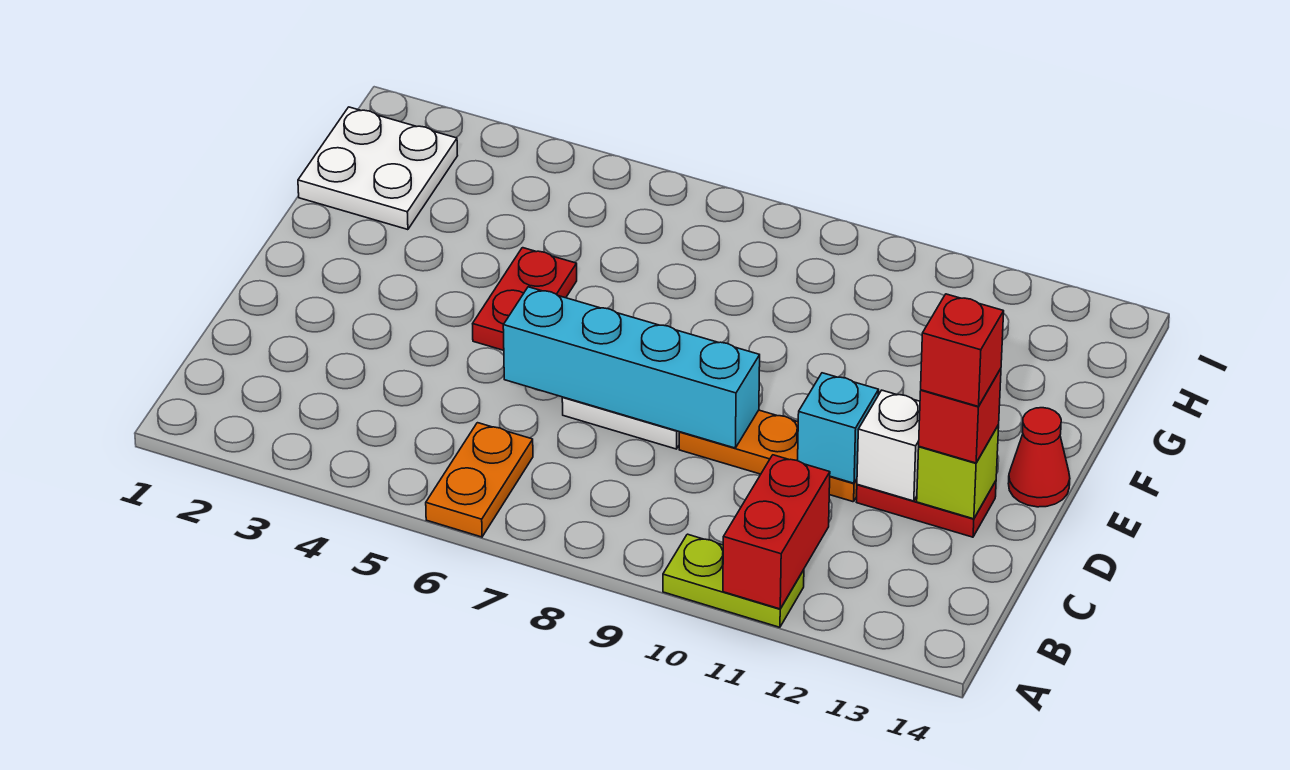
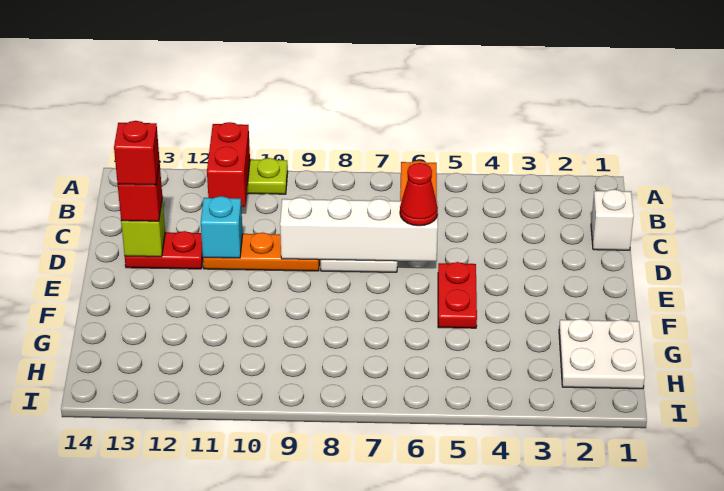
cyan 1x4 brick [503,287,760,448] -> white 1x4 brick [280,198,438,262]
white 1x1 brick [857,390,920,501] -> white 1x1 brick moved to [591,189,634,250]
red 1x1 cone [1008,408,1070,507] -> red 1x1 cone moved to [400,163,438,226]

